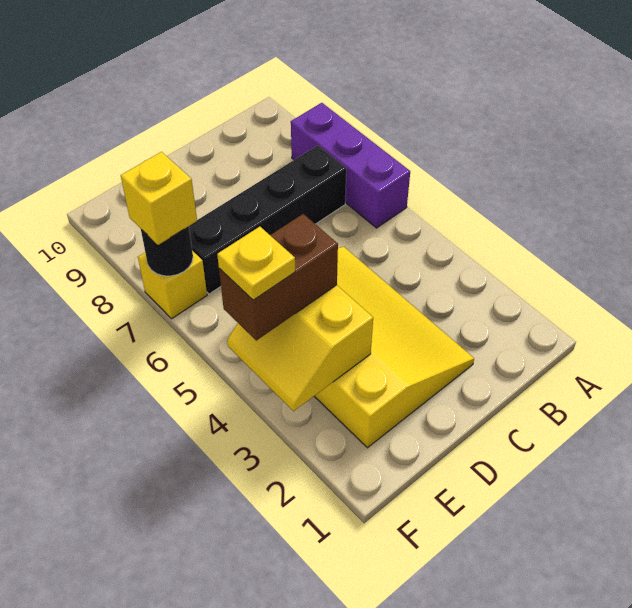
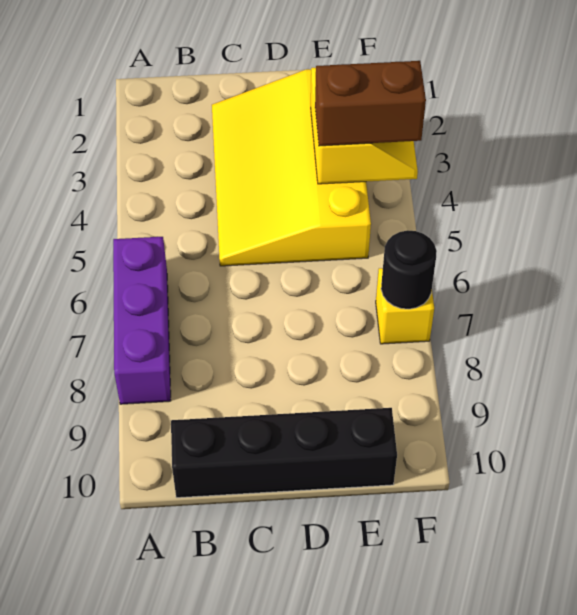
black 1x4 brick [189,146,346,294] -> black 1x4 brick moved to [171,408,397,498]
yellow 1x1 plate [217,227,295,300] -> none
yellow 1x1 brick [121,152,197,245] -> none

